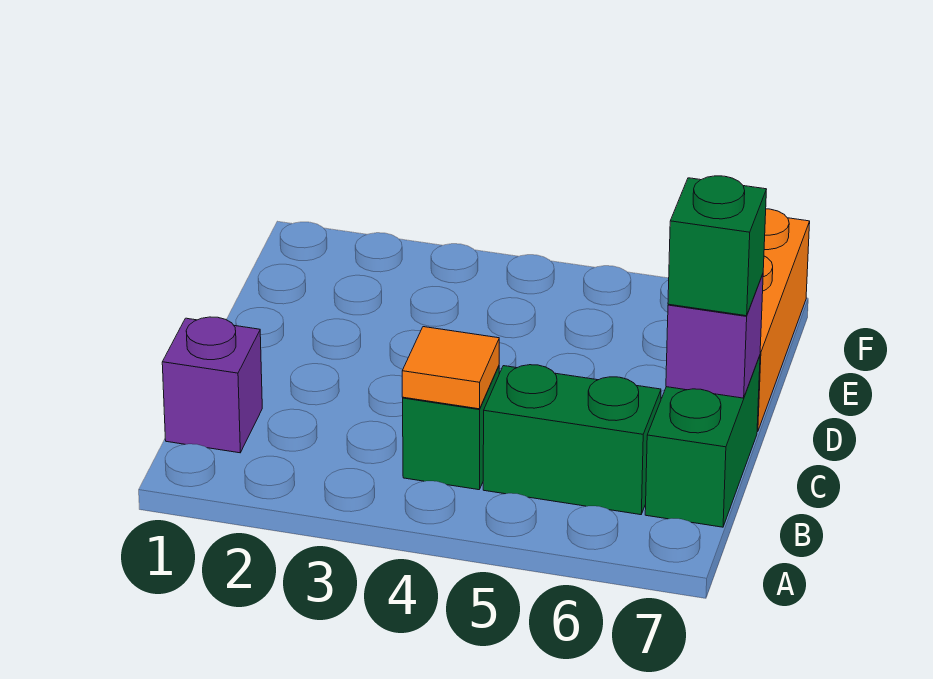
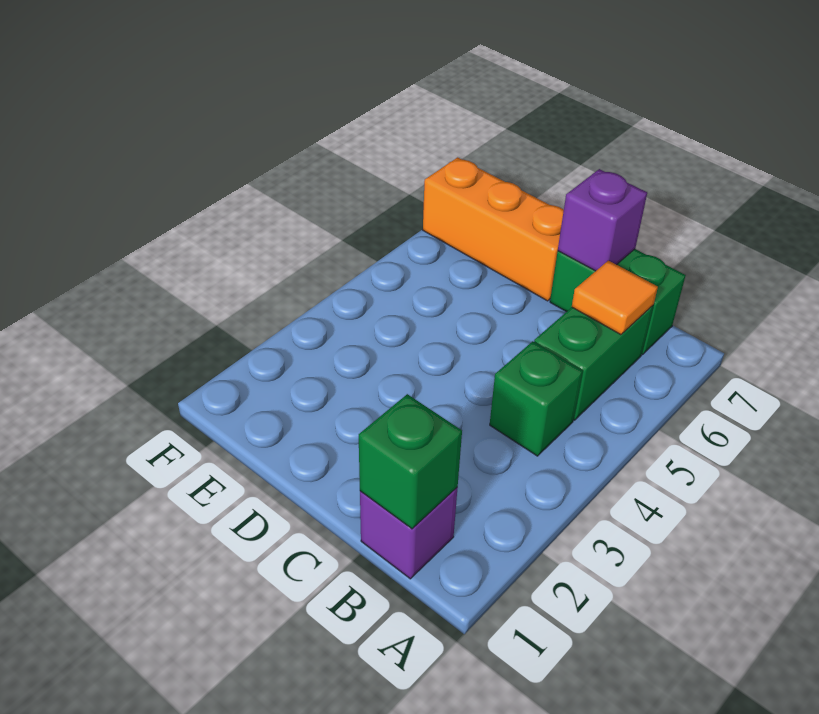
orange 1x1 tile [402,327,499,409] -> orange 1x1 tile moved to [572,261,658,335]
green 1x1 brick [668,176,766,316] -> green 1x1 brick moved to [359,394,462,529]

